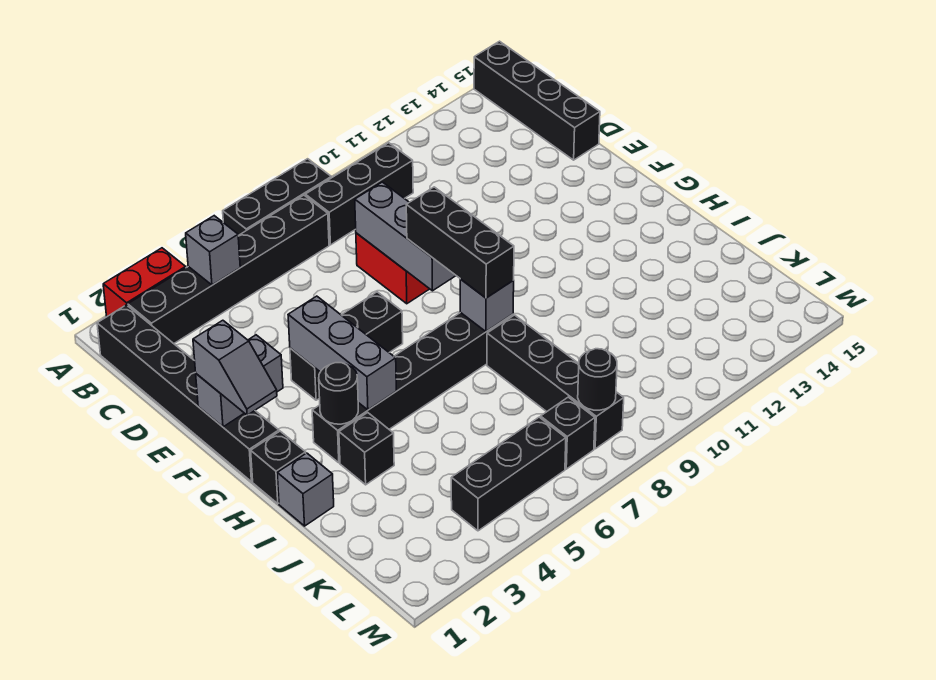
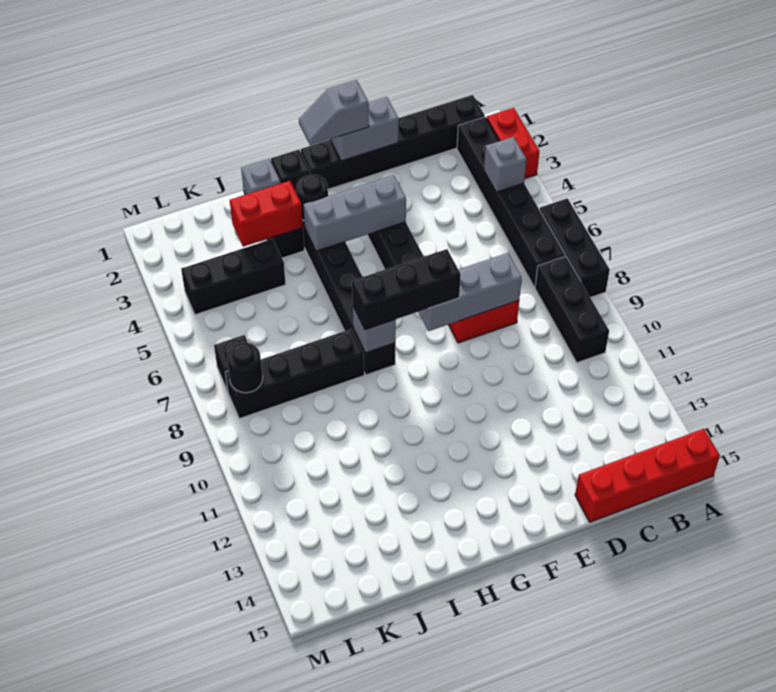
black 1x4 brick [474,41,600,160] -> red 1x4 brick [575,429,720,522]
grey 1x2 brick [196,335,283,427] -> grey 1x2 brick turned to [330,97,399,161]
none -> red 1x2 brick [230,181,303,247]
black 1x3 brick [451,417,566,531] -> black 1x3 brick turned to [181,239,286,315]

